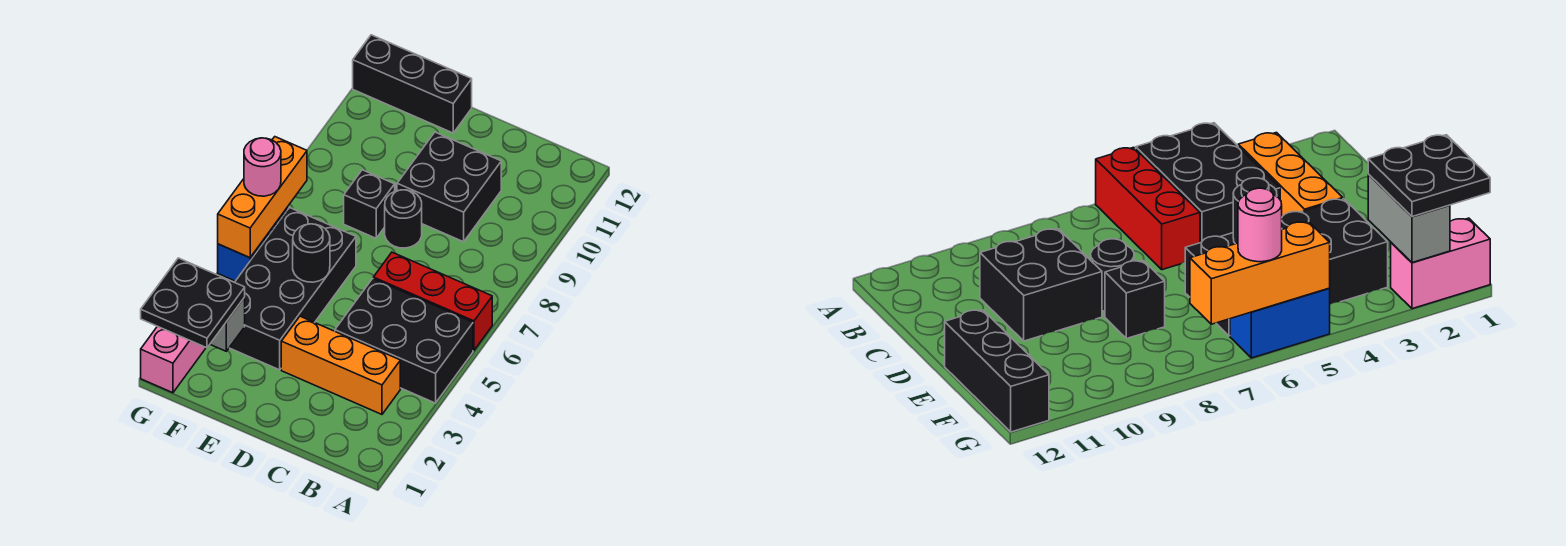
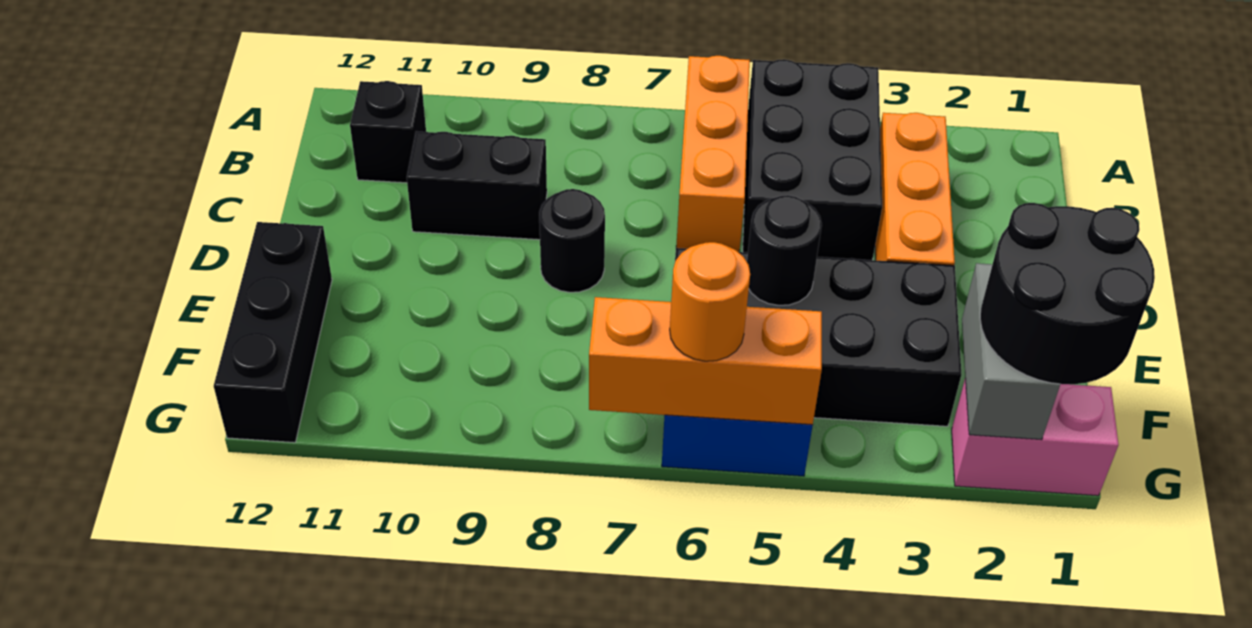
red 1x3 brick [373,252,492,350] -> orange 1x3 brick [676,56,750,252]
black 2x2 brick [397,132,501,242] -> black 1x2 brick [407,131,547,240]
black 1x1 brick [344,170,395,238] -> black 1x1 brick moved to [350,81,426,183]
black 2x2 plate [141,258,245,348] -> black 2x2 round brick [980,203,1155,384]
pink 1x1 round brick [244,138,281,196] -> orange 1x1 round brick [670,242,750,361]

